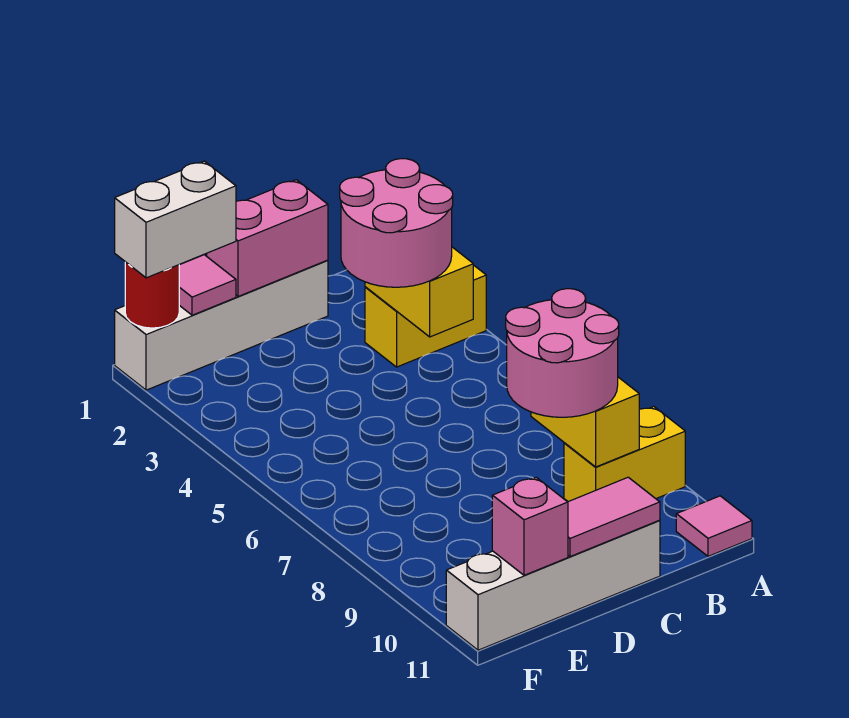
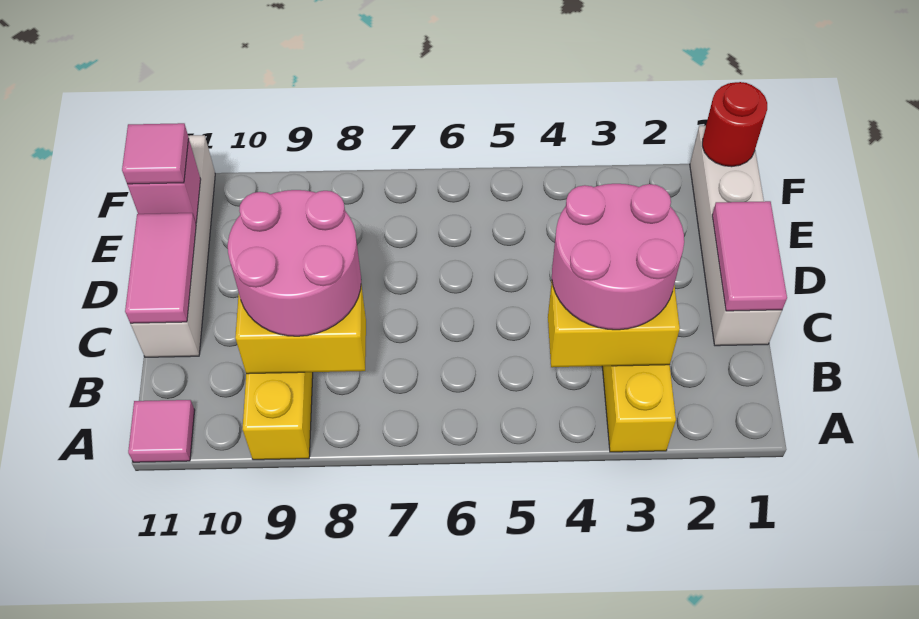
pink 1x2 brick [207,180,328,296] -> pink 1x2 tile [712,201,787,311]
pink 1x1 tile [179,255,236,315] -> pink 1x1 tile moved to [122,123,189,184]
white 1x2 brick [115,161,236,278] -> none

